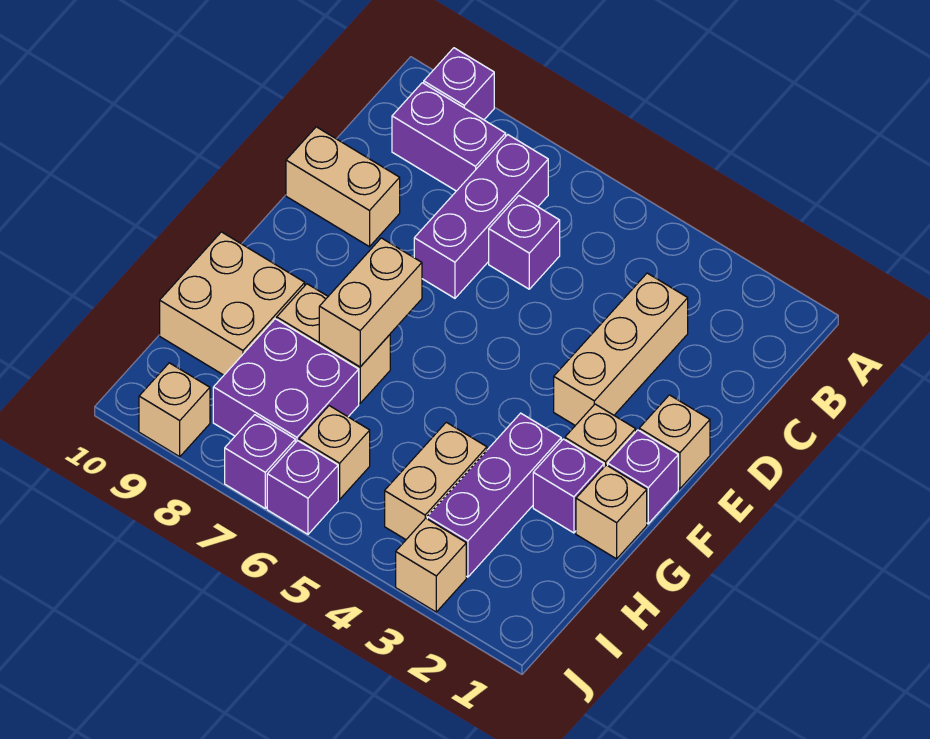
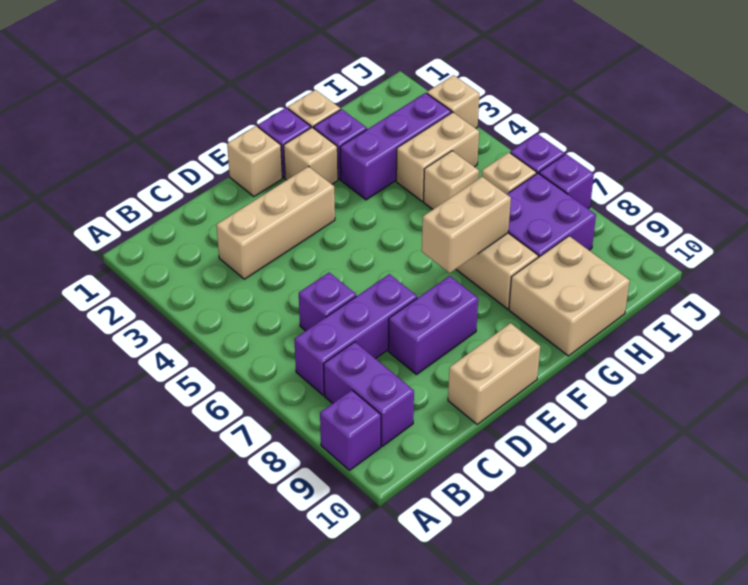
none -> purple 1x2 brick [388,276,478,374]
tan 1x2 brick [286,127,400,247] -> tan 1x2 brick turned to [448,323,540,424]
tan 1x1 brick [139,363,210,457] -> tan 1x1 brick moved to [424,151,479,209]

